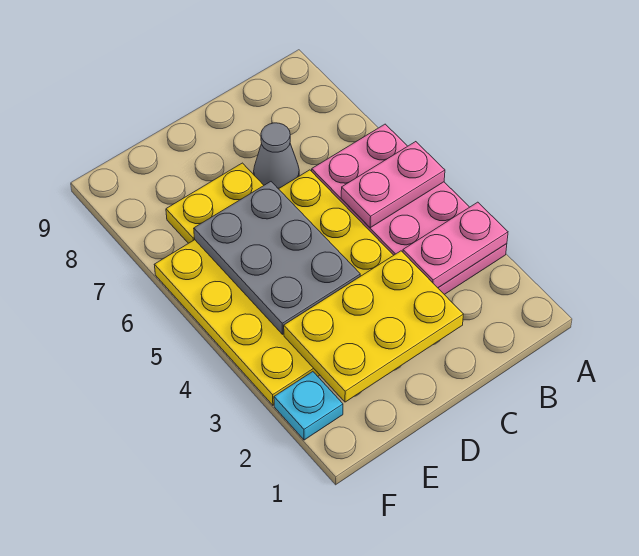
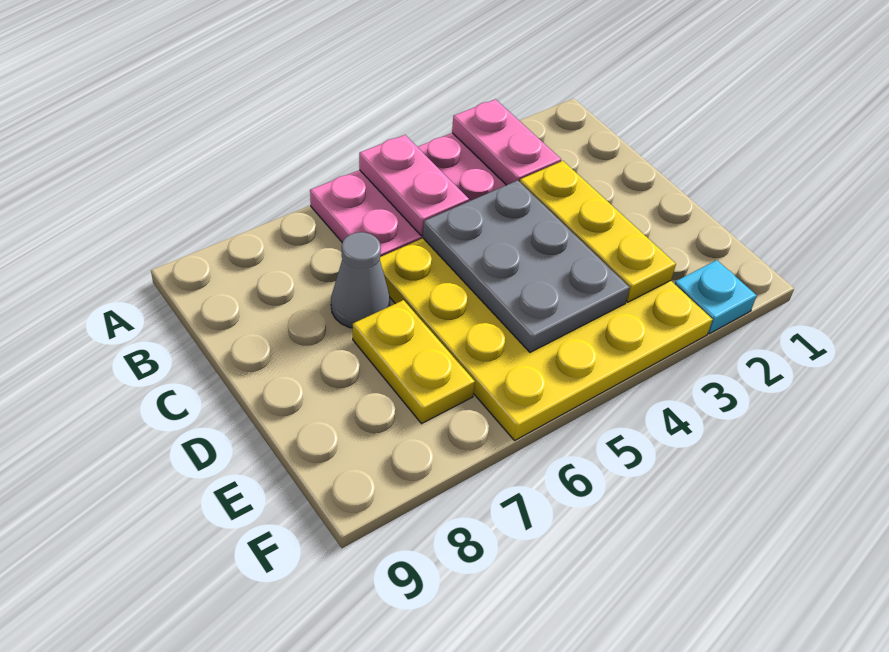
yellow 2x3 plate [284,251,463,402] -> yellow 1x3 plate [520,161,676,302]
grey 2x3 plate [194,182,360,334] -> grey 2x3 plate turned to [423,180,630,352]

